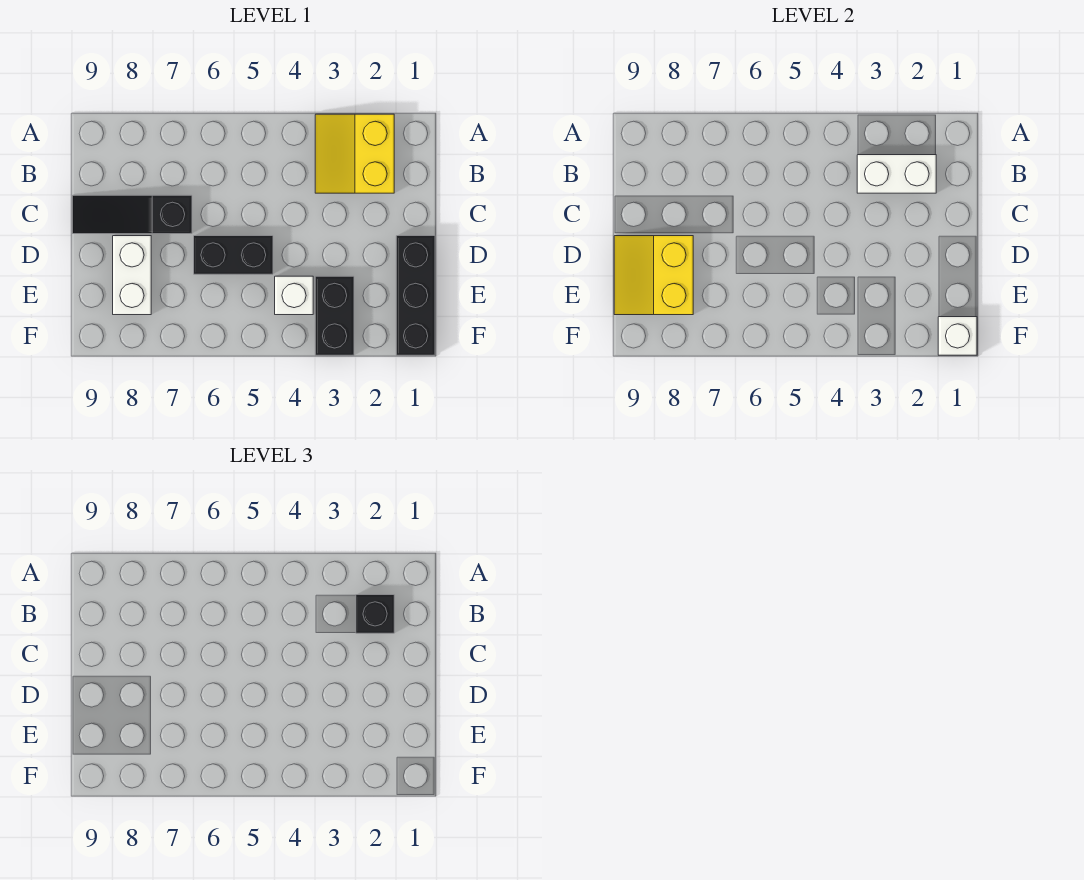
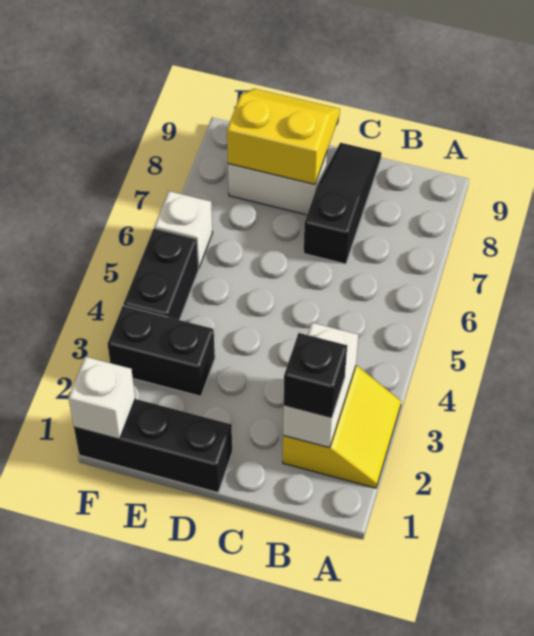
yellow 2x2 slope [315,114,394,193] -> yellow 2x2 slope turned to [283,365,401,488]
black 1x2 brick [194,236,273,274] -> black 1x2 brick moved to [124,228,199,320]
white 1x1 brick [275,276,313,315] -> white 1x1 brick moved to [154,191,213,268]

